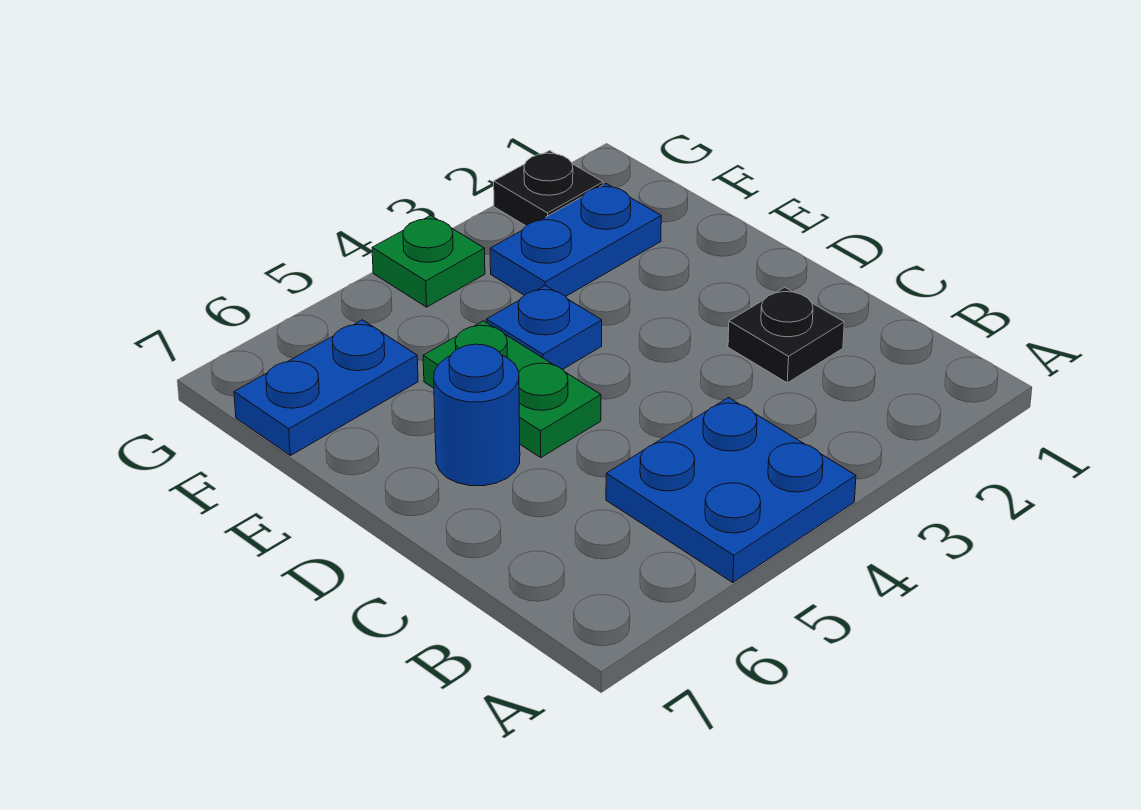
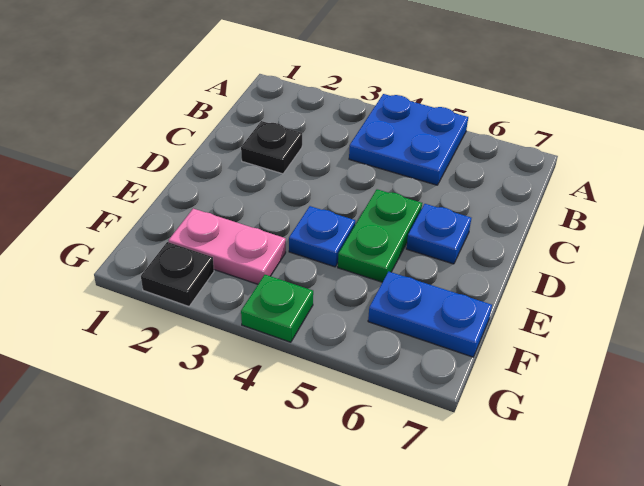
blue 1x1 round brick [434,344,520,486] -> blue 1x1 plate [406,204,471,264]
blue 1x2 plate [490,184,661,296] -> pink 1x2 plate [168,209,286,284]

